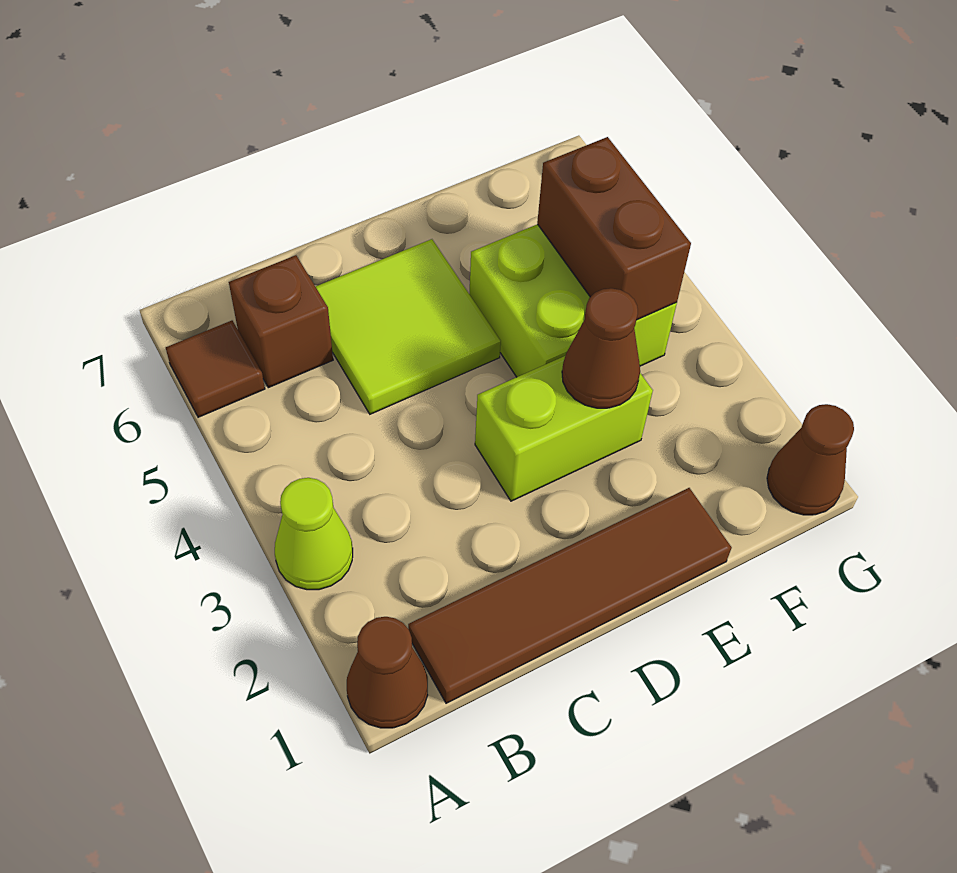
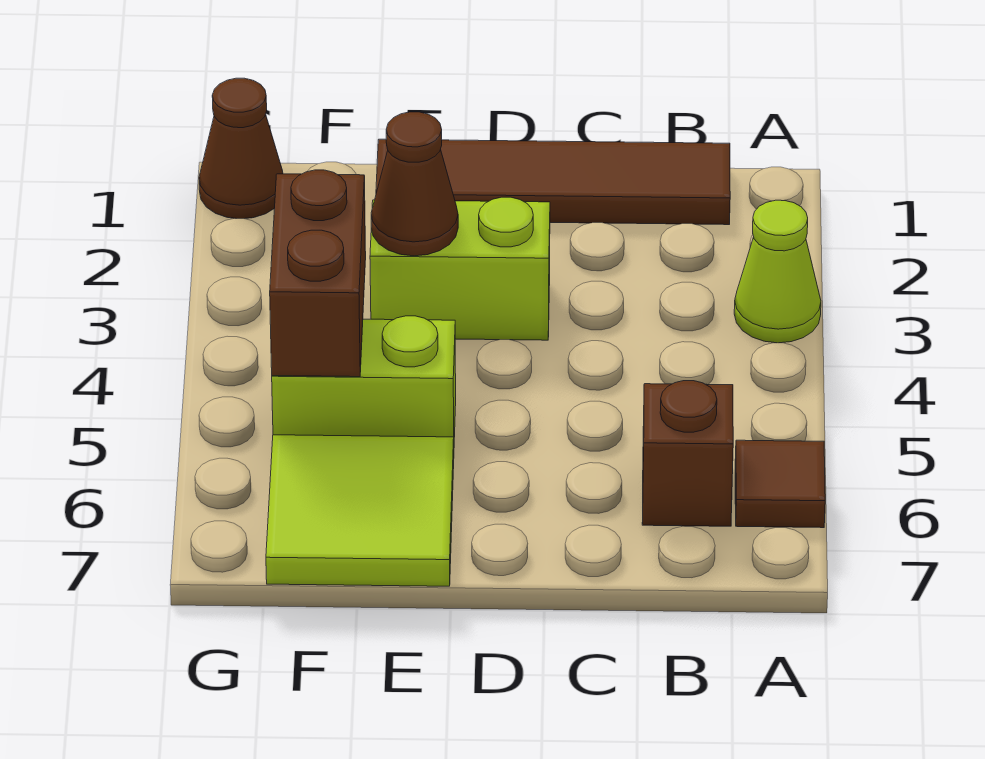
brown 1x1 cone [347,617,428,728] -> none
lime 2x2 tile [315,239,501,414] -> lime 2x2 tile moved to [266,435,454,586]
lime 2x2 brick [469,224,677,377] -> lime 1x2 brick [272,316,456,437]

